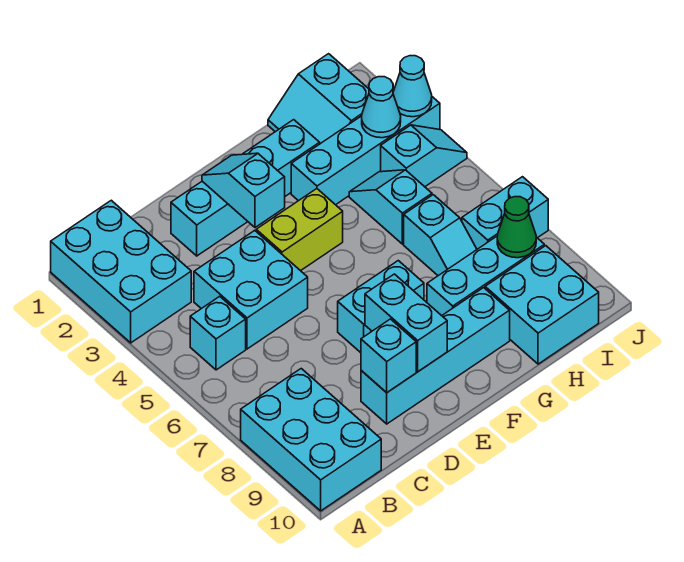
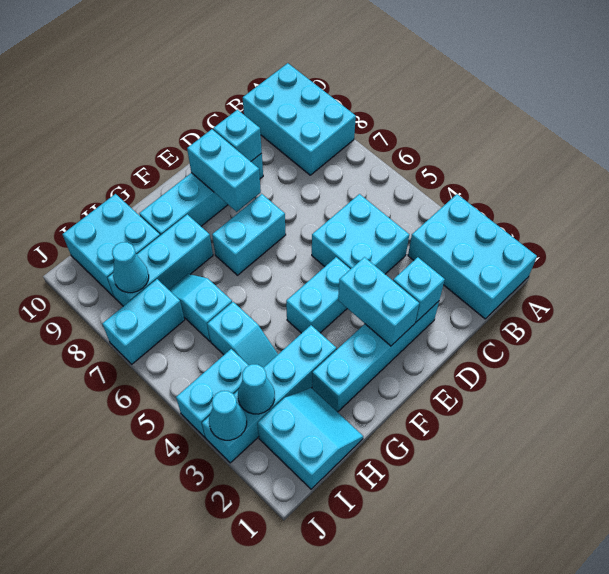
cyan 1x1 brick [190,296,246,370] -> cyan 1x1 brick moved to [393,257,445,322]
cyan 1x2 slope [202,153,285,227] -> cyan 1x2 brick [338,257,419,346]
lime 1x2 brick [256,189,343,271] -> cyan 1x2 brick [286,257,350,333]
cyan 1x2 slope [381,125,467,187] -> cyan 1x2 brick [176,349,249,437]
green 1x1 cone [497,197,536,258] -> cyan 1x1 cone [112,242,149,293]

